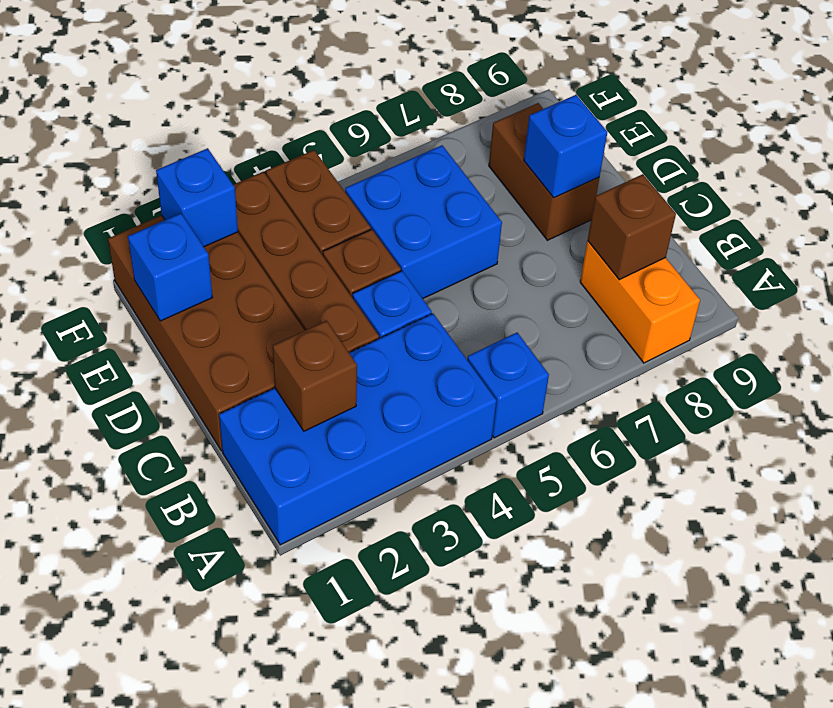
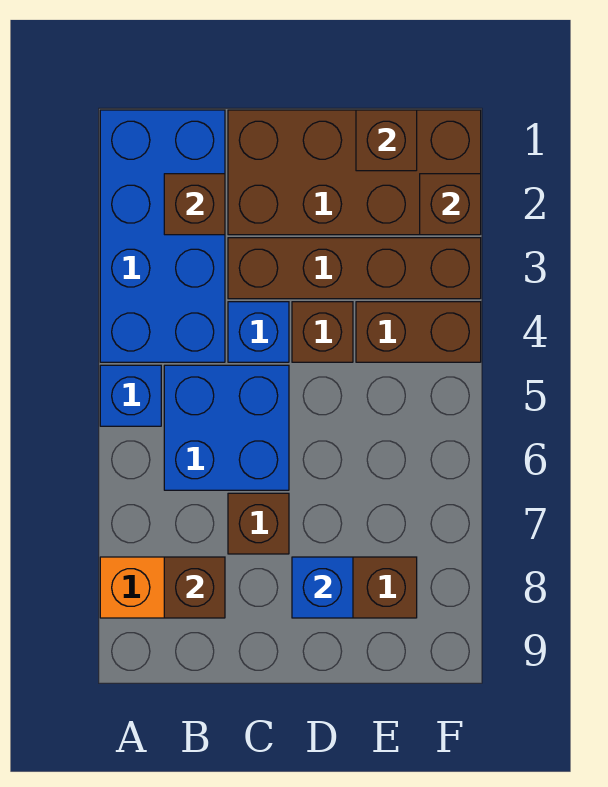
none -> brown 1x1 brick [228,493,289,554]
blue 2x2 brick [345,145,502,299] -> blue 2x2 brick moved to [164,365,289,490]
blue 1x1 brick [128,213,212,321] -> brown 1x1 brick [356,110,417,171]
blue 1x1 brick [156,148,238,247] -> brown 1x1 brick [420,174,481,235]

